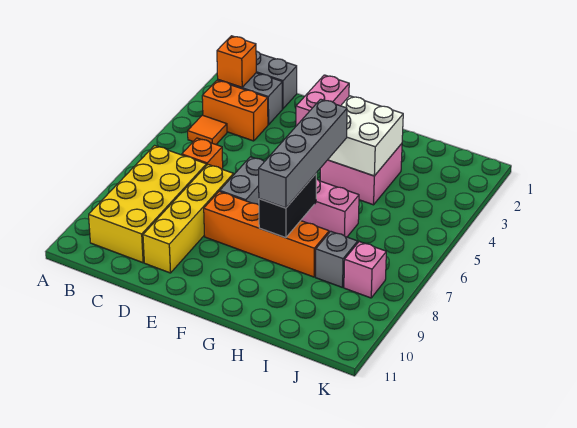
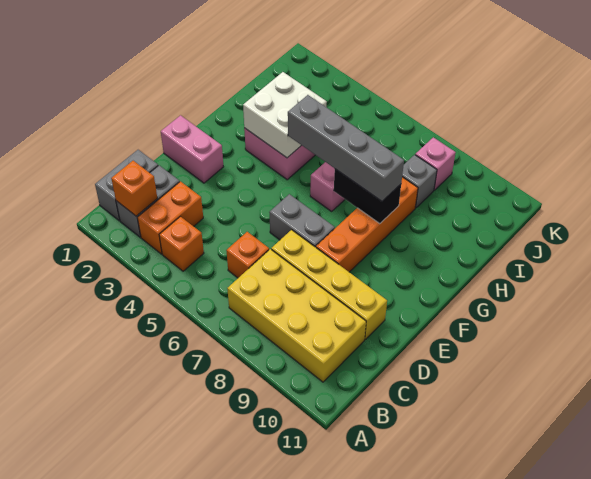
orange 1x1 tile [188,115,227,144] -> orange 1x1 brick [159,217,204,271]

